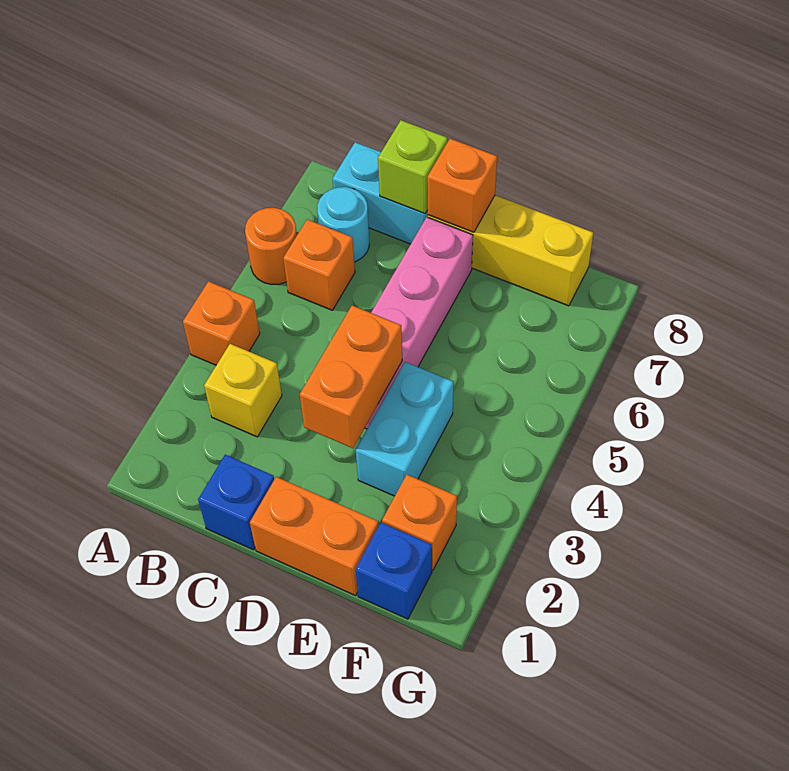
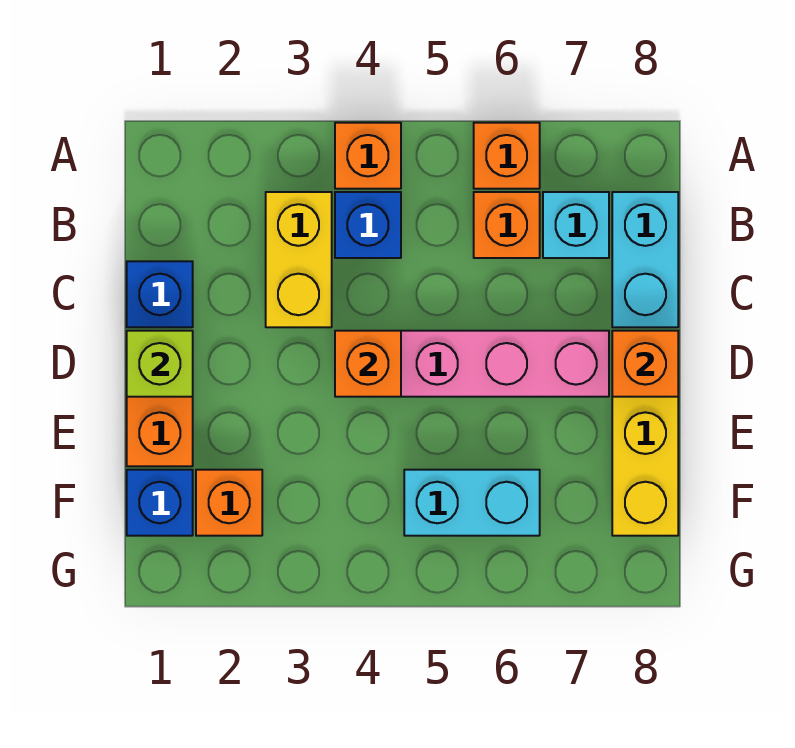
orange 1x1 round brick [245,208,297,285] -> orange 1x1 brick [474,123,540,189]
yellow 1x1 brick [204,344,282,437] -> yellow 1x2 brick [266,192,332,327]
none -> blue 1x1 brick [335,192,401,258]
cyan 1x1 round brick [317,187,369,262] -> cyan 1x1 brick [543,192,609,258]
lime 1x1 brick [378,120,447,214] -> lime 1x1 brick moved to [127,331,193,397]
orange 1x2 brick [300,305,402,448] -> orange 1x1 brick [335,331,401,397]
cyan 1x2 brick [356,362,453,496] -> cyan 1x2 brick moved to [404,470,540,536]

